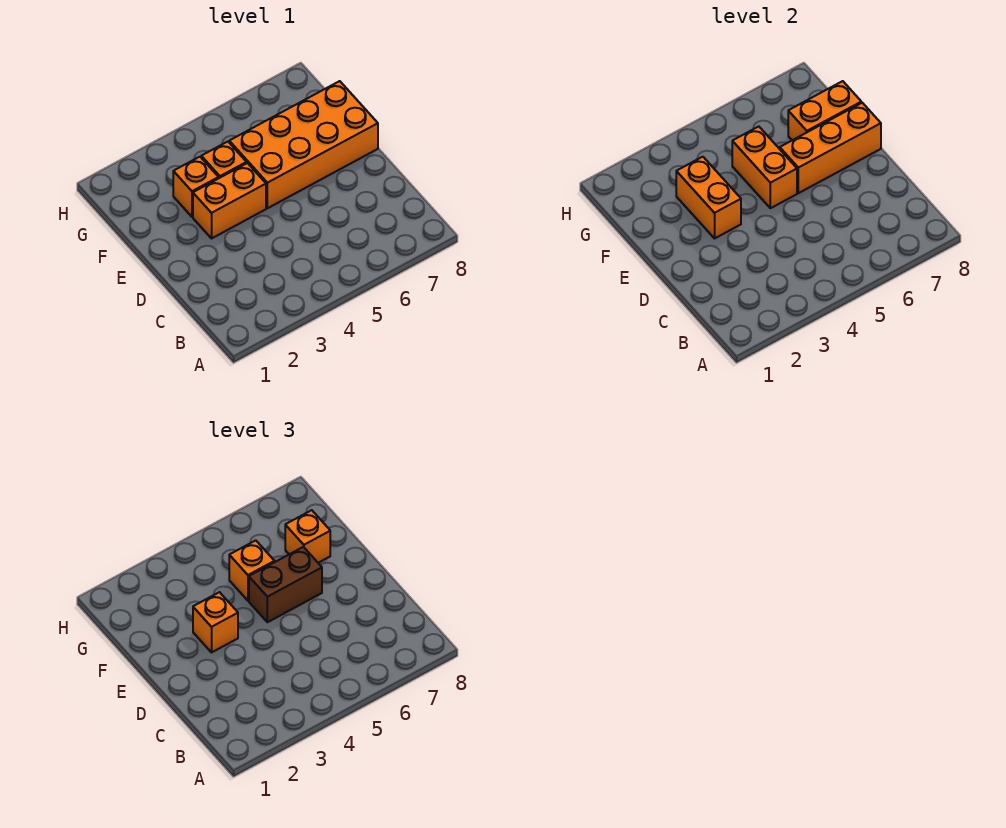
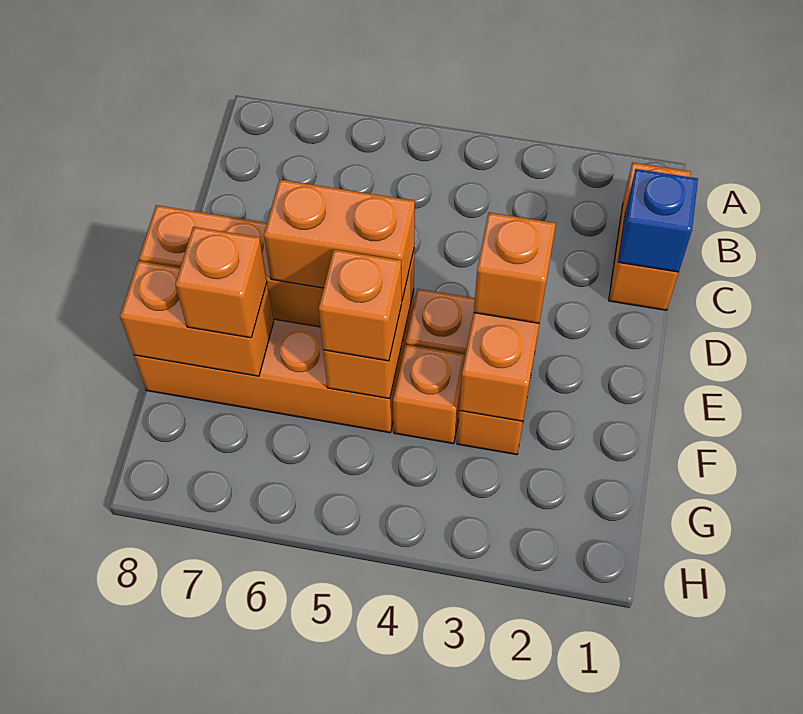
none -> orange 1x2 brick [609,162,691,310]
none -> blue 1x1 brick [618,169,698,272]
brown 1x2 brick [249,547,322,622] -> orange 1x2 brick [264,180,415,299]

